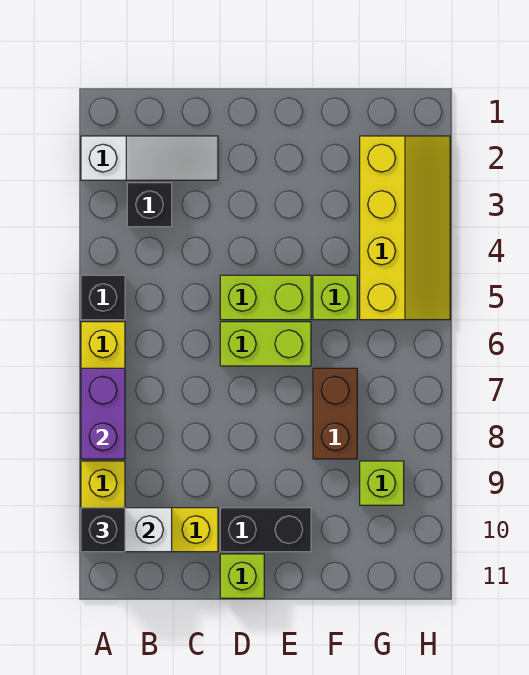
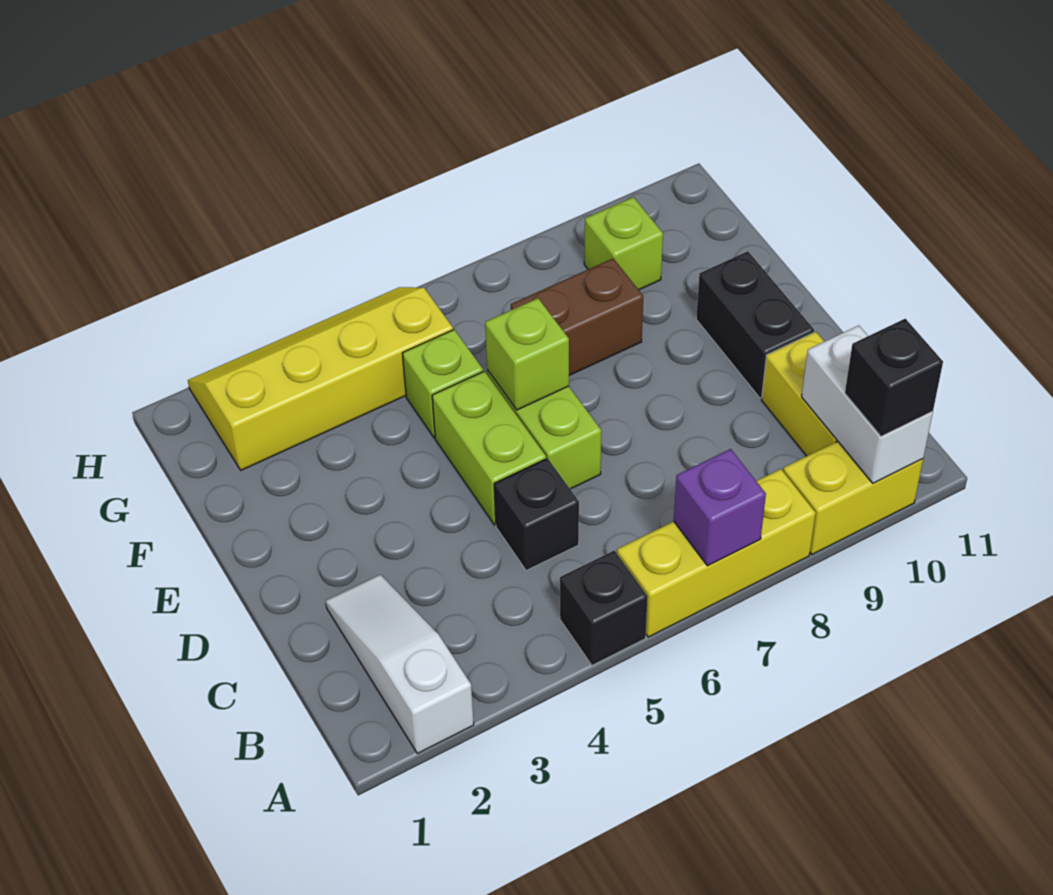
purple 1x2 brick [81,368,125,459] -> purple 1x1 brick [674,449,766,566]
black 1x1 brick [127,183,172,227] -> black 1x1 brick moved to [494,458,579,571]
lime 1x1 brick [220,554,264,598] -> lime 1x1 brick moved to [485,298,569,410]

